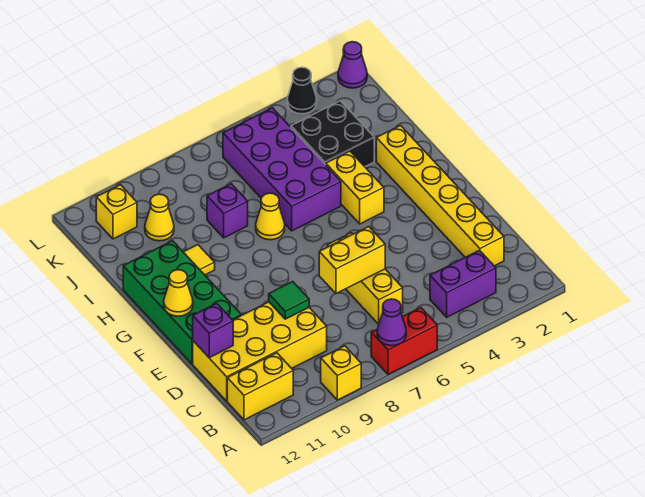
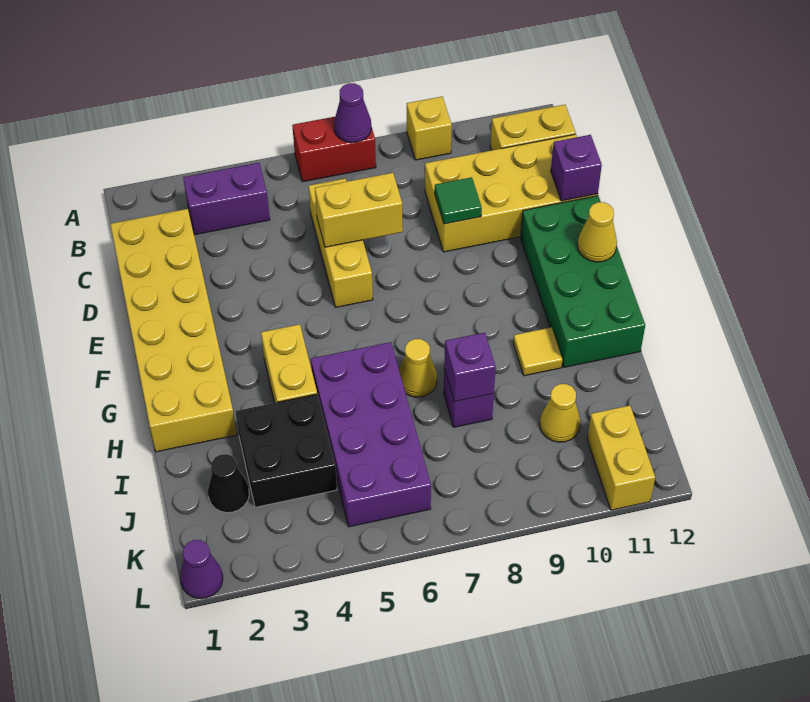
yellow 1x6 brick [376,126,504,266] -> yellow 2x6 brick [110,209,237,452]
none -> purple 1x1 brick [444,333,496,402]
yellow 1x1 brick [96,185,137,239] -> yellow 1x2 brick [587,406,655,510]
black 1x1 cone [287,67,317,114] -> black 1x1 cone moved to [208,454,249,513]

